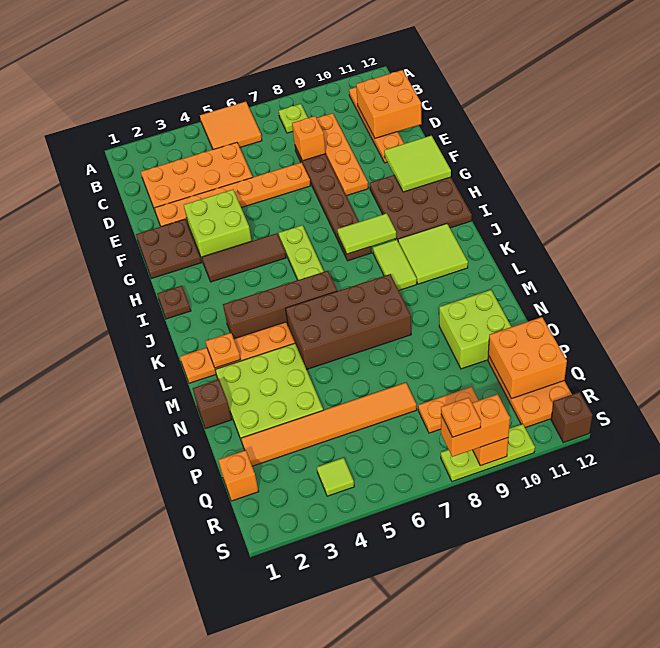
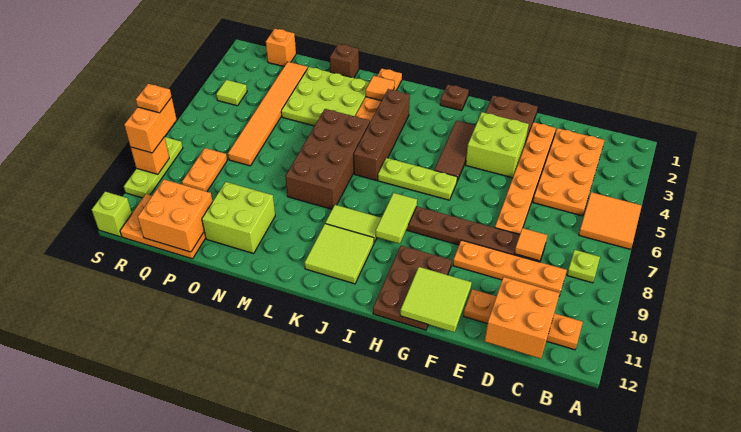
orange 1x1 brick [292,116,326,161] -> orange 1x1 tile [514,228,548,261]
brown 3x3 plate [370,175,472,240] -> brown 2x3 plate [373,245,452,330]
orange 1x1 plate [205,333,241,368] -> orange 1x1 tile [366,76,395,101]
brown 1x1 brick [551,392,592,443] -> lime 1x1 brick [92,192,132,237]

